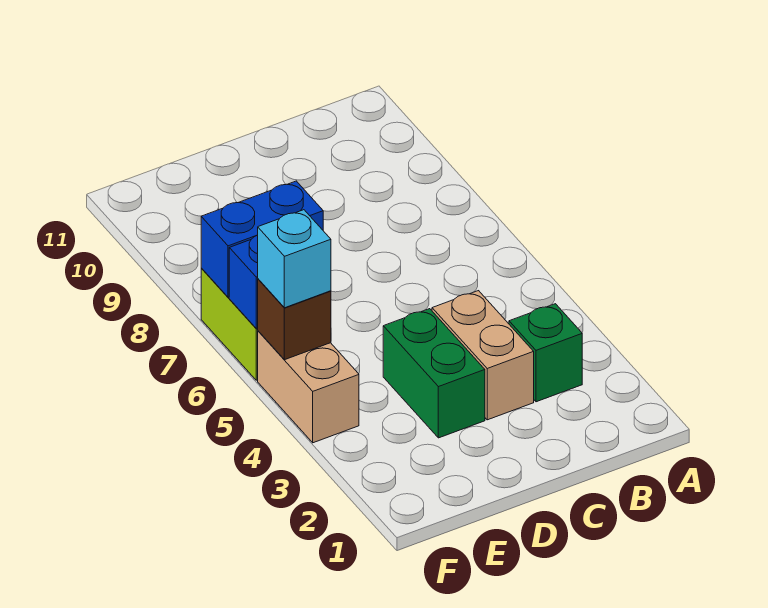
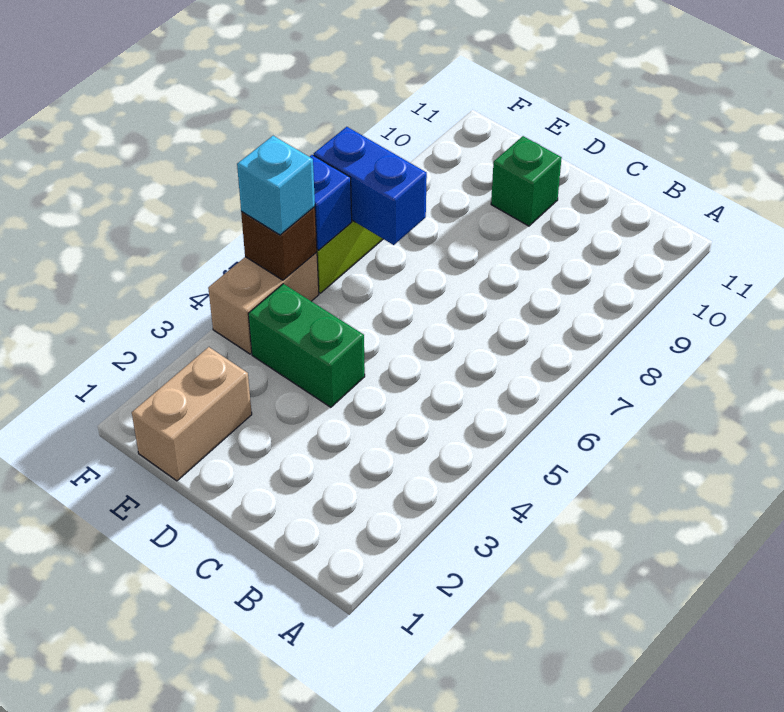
green 1x1 brick [509,304,582,402] -> green 1x1 brick moved to [491,136,562,226]
tan 1x2 brick [432,291,534,420] -> tan 1x2 brick moved to [132,347,252,481]
green 1x2 brick [383,309,485,438] -> green 1x2 brick turned to [248,284,365,407]

